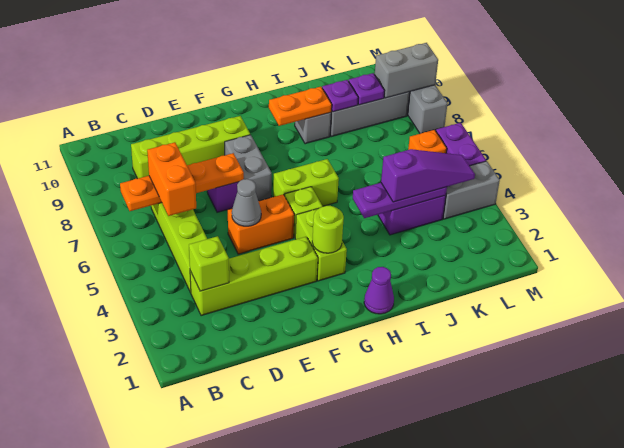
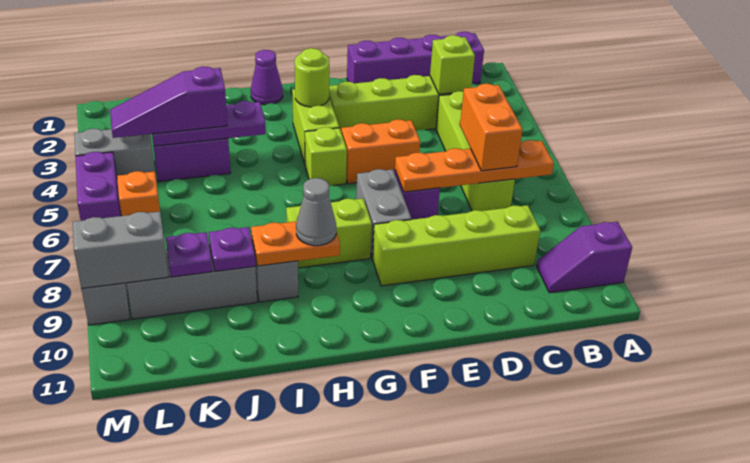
none -> purple 1x2 slope [537,222,632,293]
none -> purple 1x4 brick [347,32,484,84]
grey 1x1 cone [232,179,261,226] -> grey 1x1 cone moved to [296,178,336,246]
lime 1x2 brick [273,159,339,206] -> lime 1x2 brick moved to [286,199,372,268]

